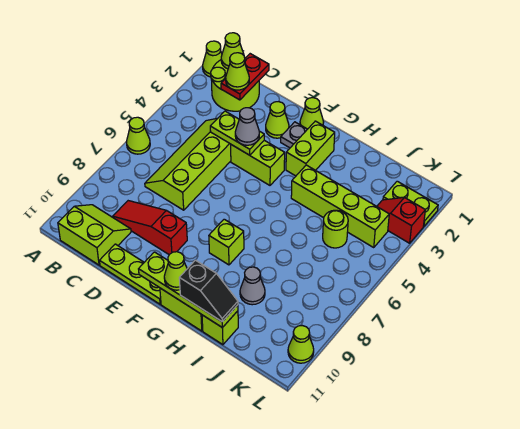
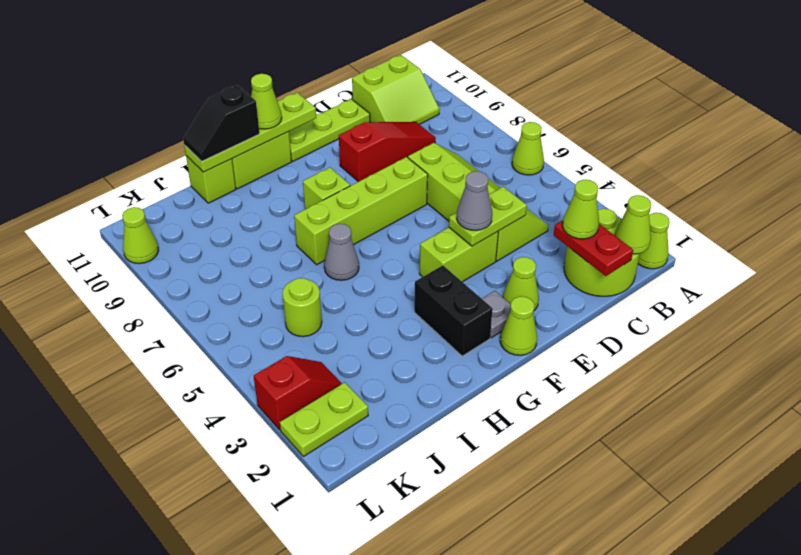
lime 1x2 brick [286,121,335,176] -> black 1x2 brick [414,265,493,356]
lime 1x4 brick [291,165,389,247] -> lime 1x4 brick moved to [294,157,428,265]
grey 1x1 cone [240,267,265,305] -> grey 1x1 cone moved to [324,224,359,280]

